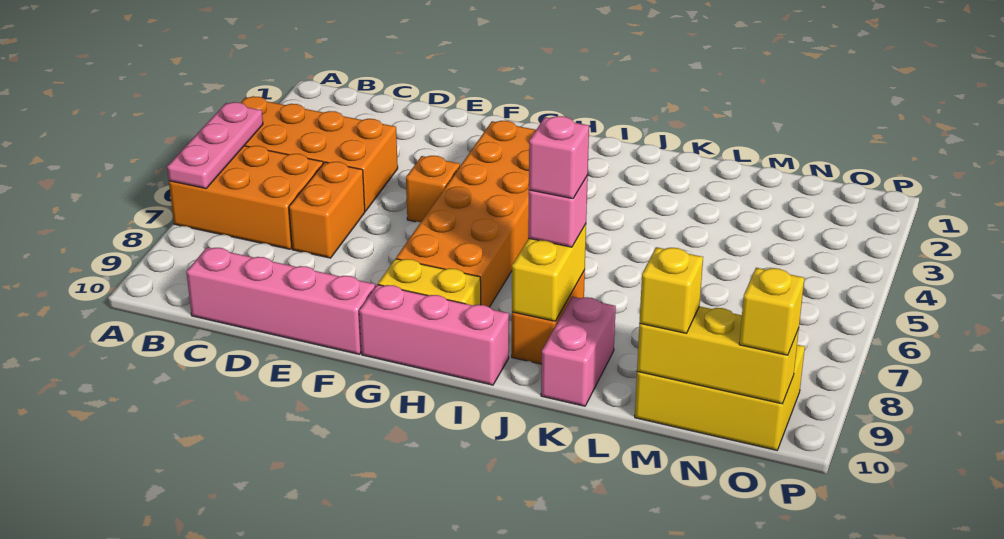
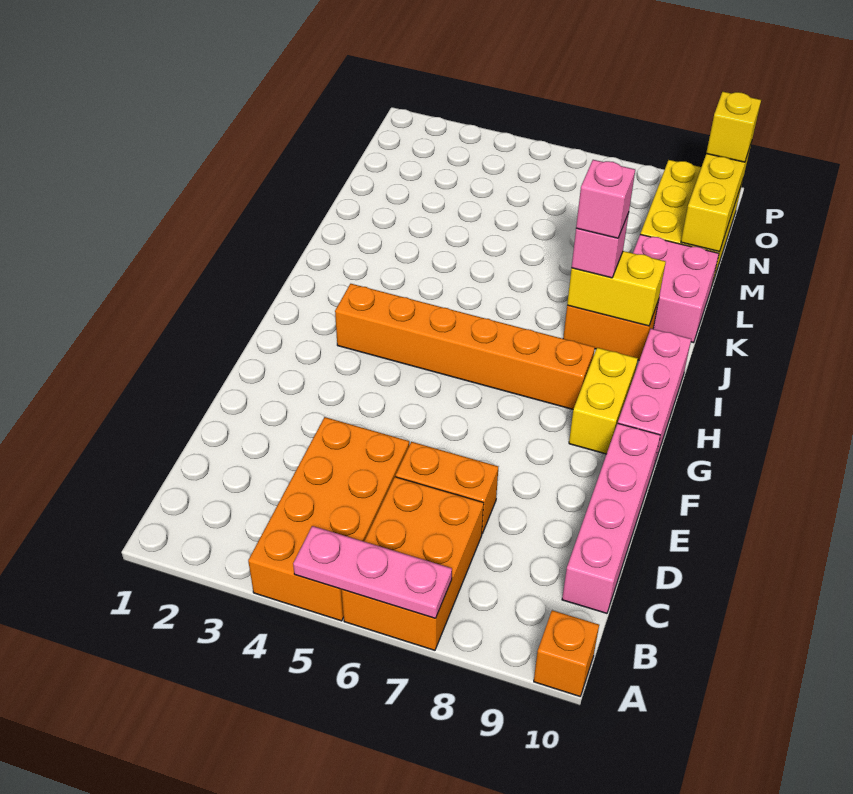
orange 1x1 brick [406,156,460,222] -> orange 1x1 brick moved to [534,610,599,696]
orange 2x6 brick [396,121,536,307] -> orange 1x6 brick [335,284,595,409]
pink 1x2 brick [541,297,616,406] -> pink 2x2 brick [633,234,719,343]
yellow 1x1 brick [640,247,703,333] -> none

